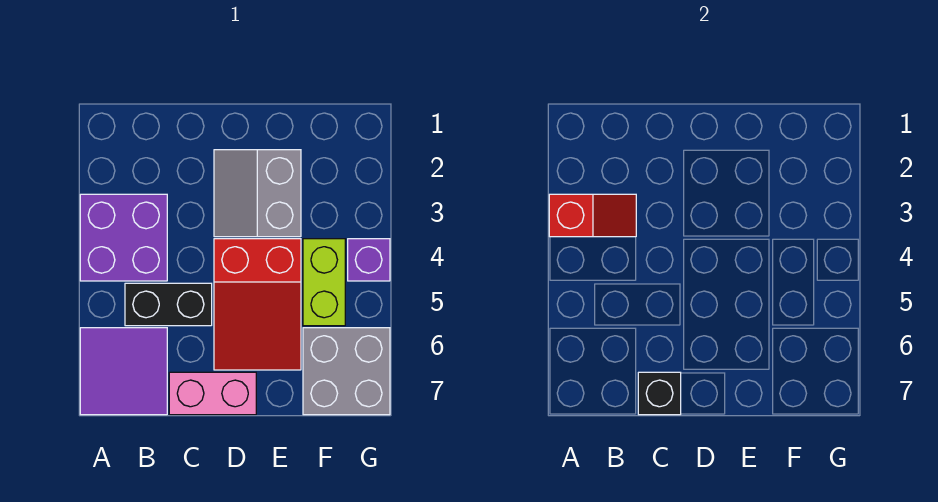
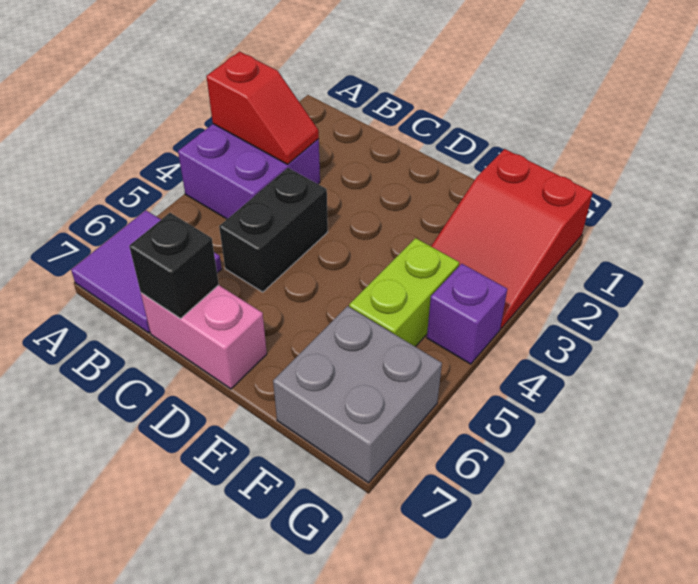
black 1x2 brick [125,283,212,326] -> black 1x2 brick turned to [219,168,328,292]
grey 2x2 slope [214,150,301,237] -> none
red 2x3 slope [214,239,301,370] -> red 2x3 slope moved to [431,149,593,329]

